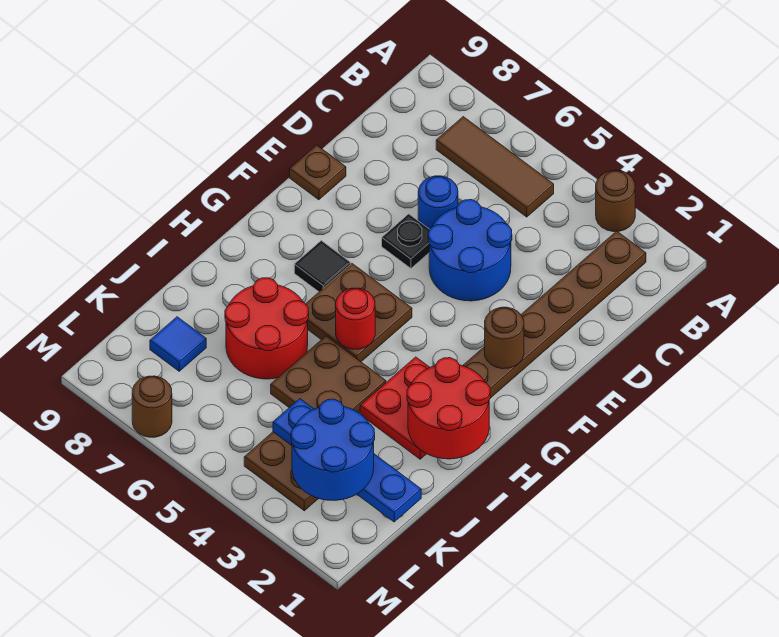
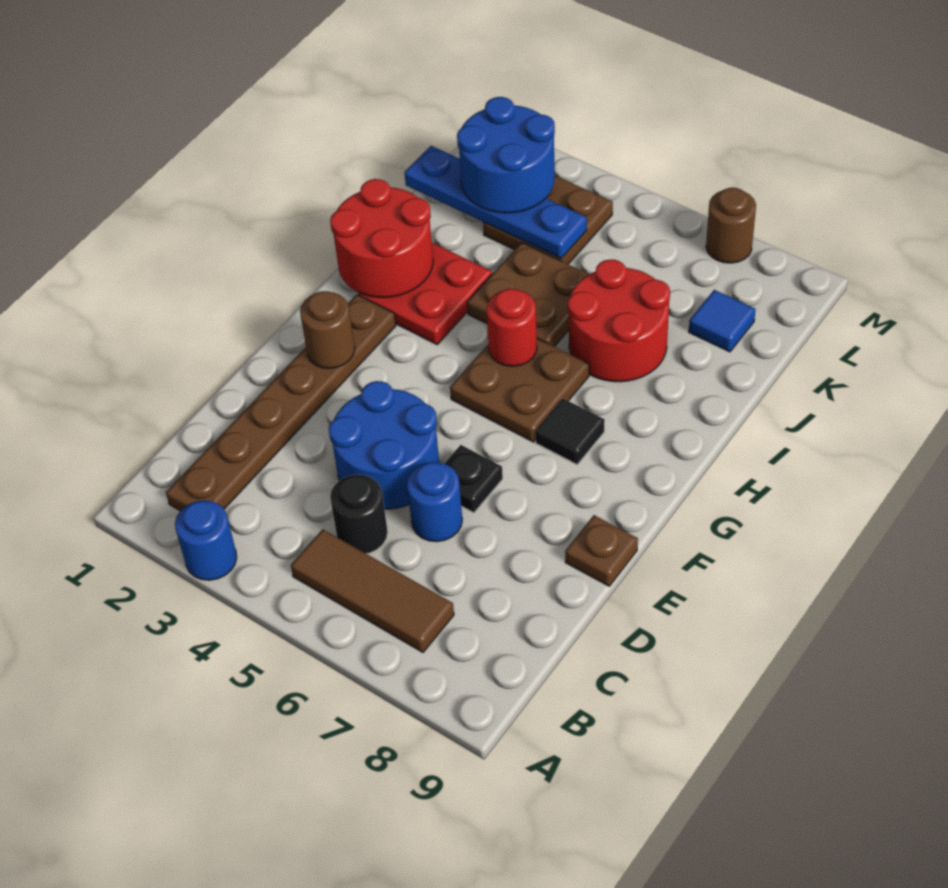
brown 1x1 round brick [596,170,635,232] -> blue 1x1 round brick [175,500,237,580]
none -> black 1x1 round brick [330,475,388,554]

